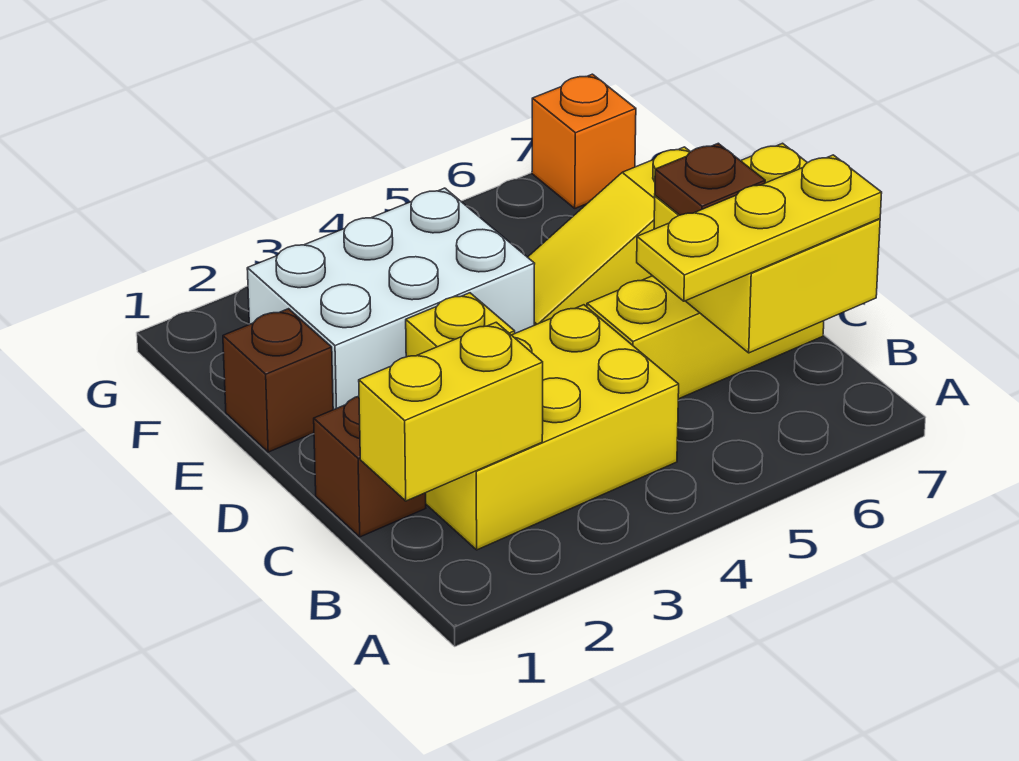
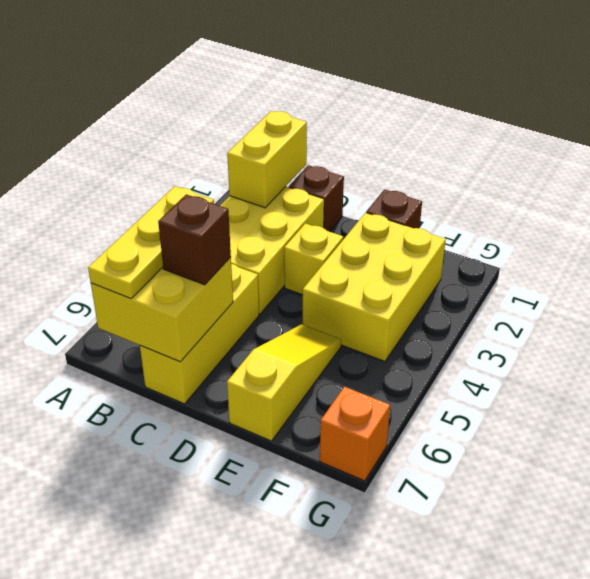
brown 1x1 plate [655,143,765,215] -> brown 1x1 brick [158,194,231,285]
white 2x3 brick [247,188,535,410] -> yellow 2x3 brick [303,213,446,362]

